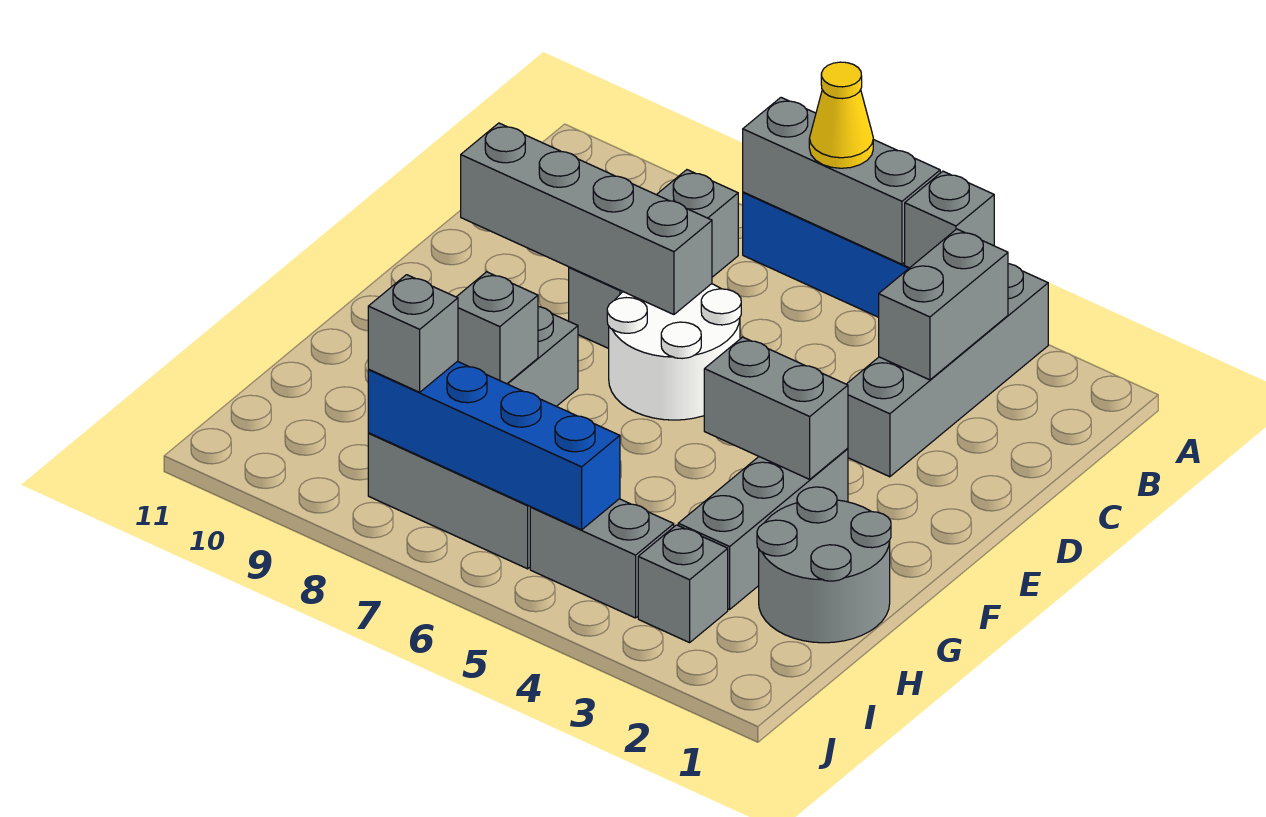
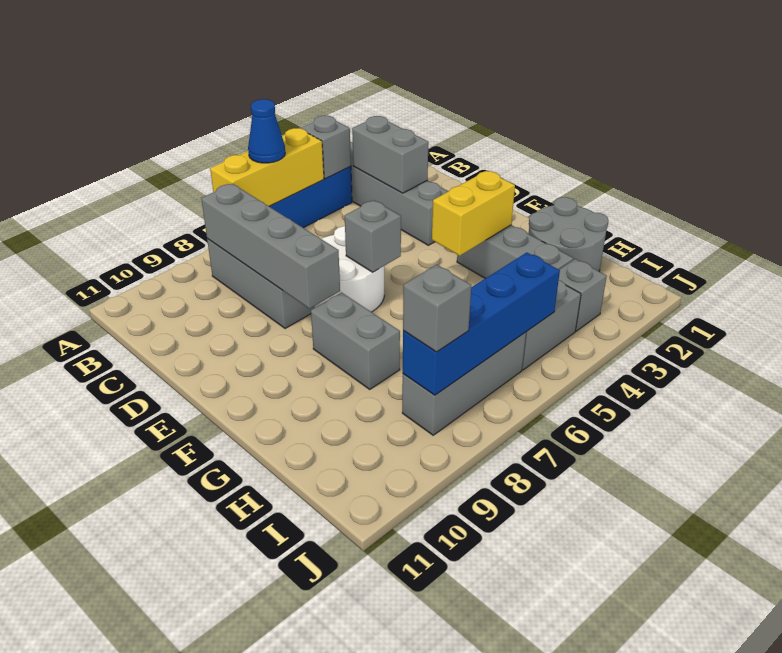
grey 1x3 brick [743,98,940,264] -> yellow 1x3 brick [210,128,324,206]
yellow 1x1 cone [809,62,873,168] -> blue 1x1 cone [248,99,285,163]
grey 1x4 brick [461,123,712,315] -> grey 1x4 brick turned to [201,184,340,309]
grey 1x2 brick [704,337,848,479] -> yellow 1x2 brick [432,171,515,256]
grey 1x1 brick [457,272,538,384] -> grey 1x1 brick moved to [345,200,401,272]

